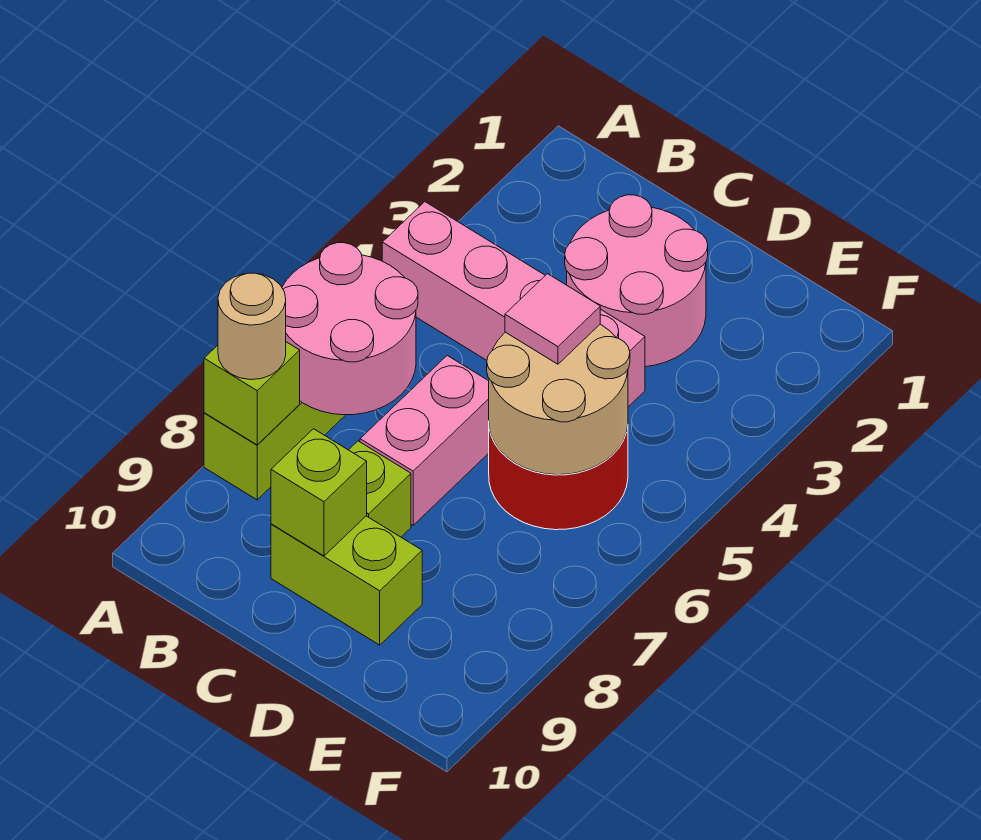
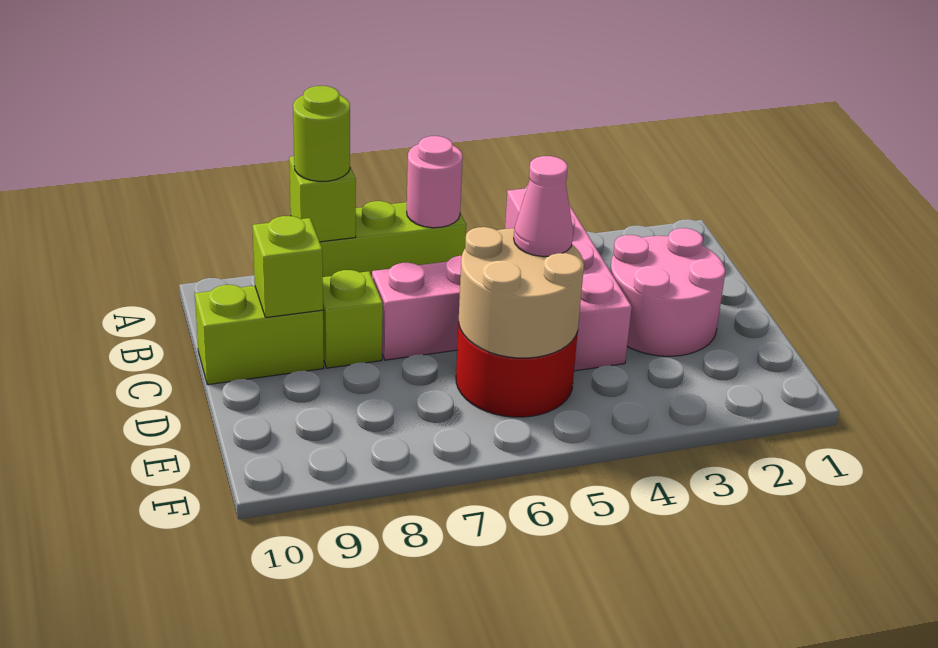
pink 2x2 round brick [282,243,418,415] -> pink 1x1 round brick [407,136,463,228]
tan 1x1 round brick [218,273,286,380] -> lime 1x1 round brick [293,86,350,181]
lime 1x2 brick [271,516,422,645] -> lime 1x2 brick turned to [195,285,324,385]
pink 1x1 tile [505,274,600,364] -> pink 1x1 cone [514,156,573,257]

